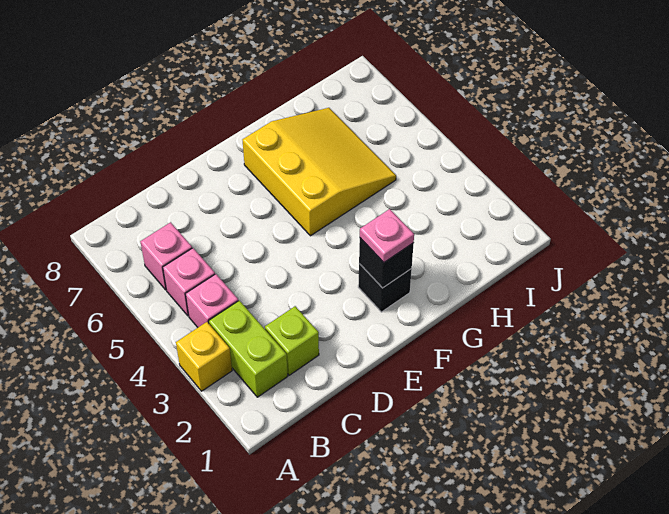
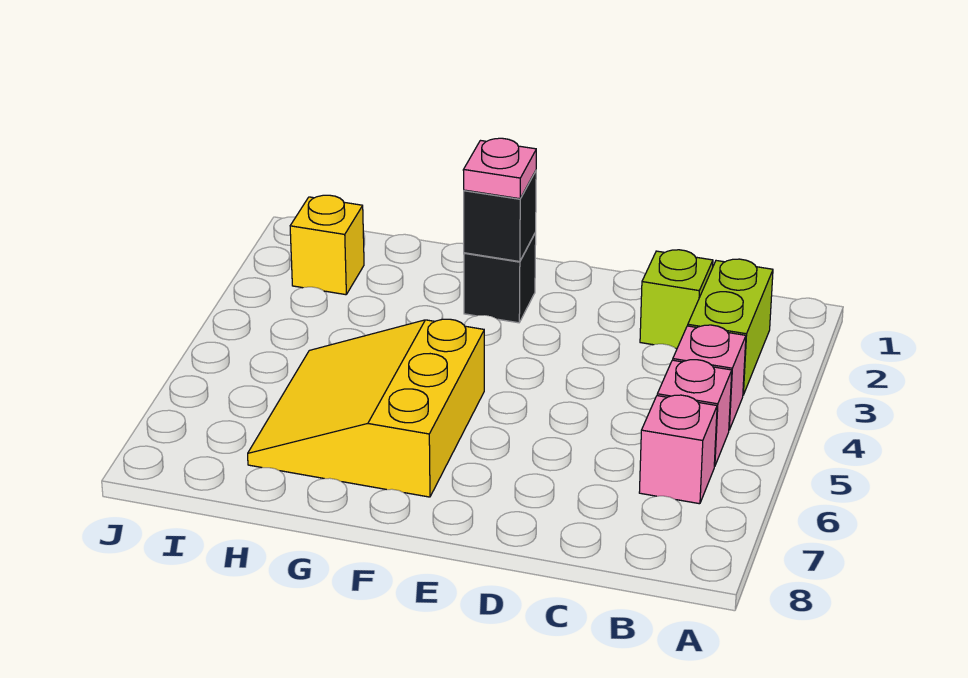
yellow 1x1 brick [176,322,232,391] -> yellow 1x1 brick moved to [290,195,364,295]

